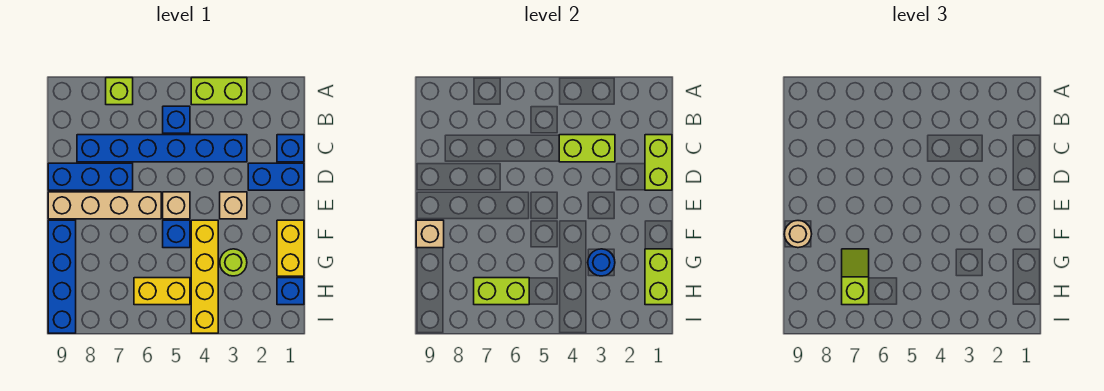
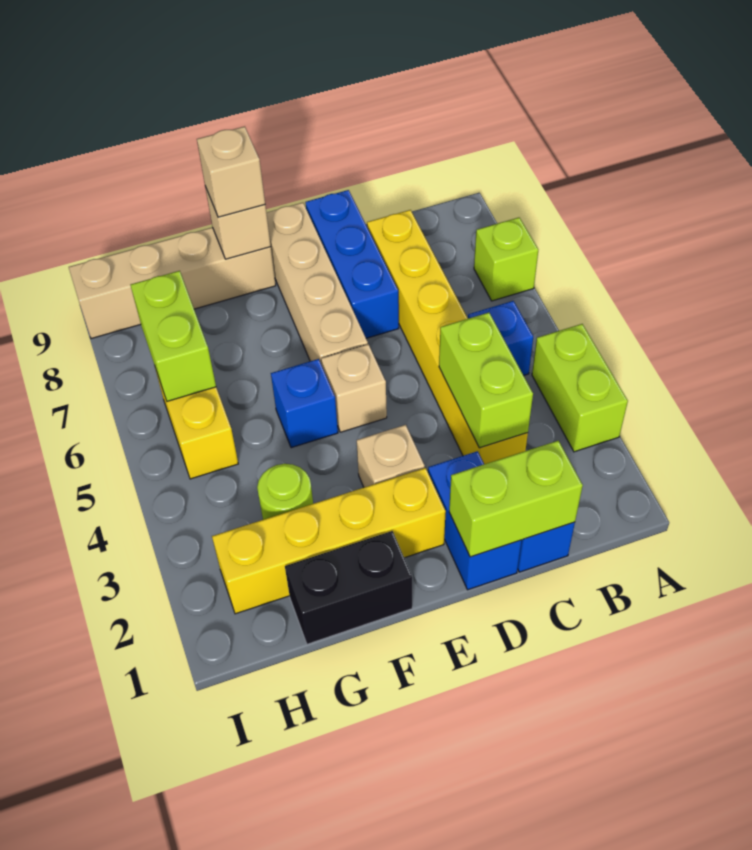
blue 1x6 brick [77,135,247,162] -> yellow 1x6 brick [367,210,528,464]
yellow 1x2 brick [277,220,304,276] -> black 1x2 brick [285,531,412,644]
yellow 1x4 brick [191,220,218,333] -> yellow 1x4 brick moved to [212,468,446,614]
blue 1x4 brick [48,220,76,333] -> tan 1x4 brick [69,227,276,339]
tan 1x1 round brick [784,221,812,248] -> tan 1x1 brick [197,126,265,217]
lime 1x2 brick [645,249,672,305] -> none
blue 1x1 round brick [588,249,615,276] -> none
lime 1x2 slope [842,249,869,305] -> none
blue 1x1 brick [277,278,304,305] -> none

